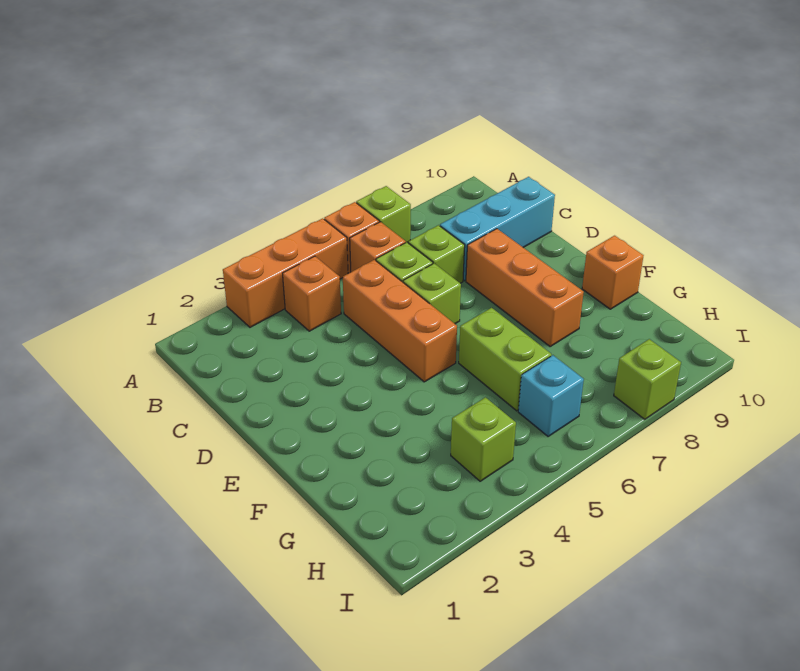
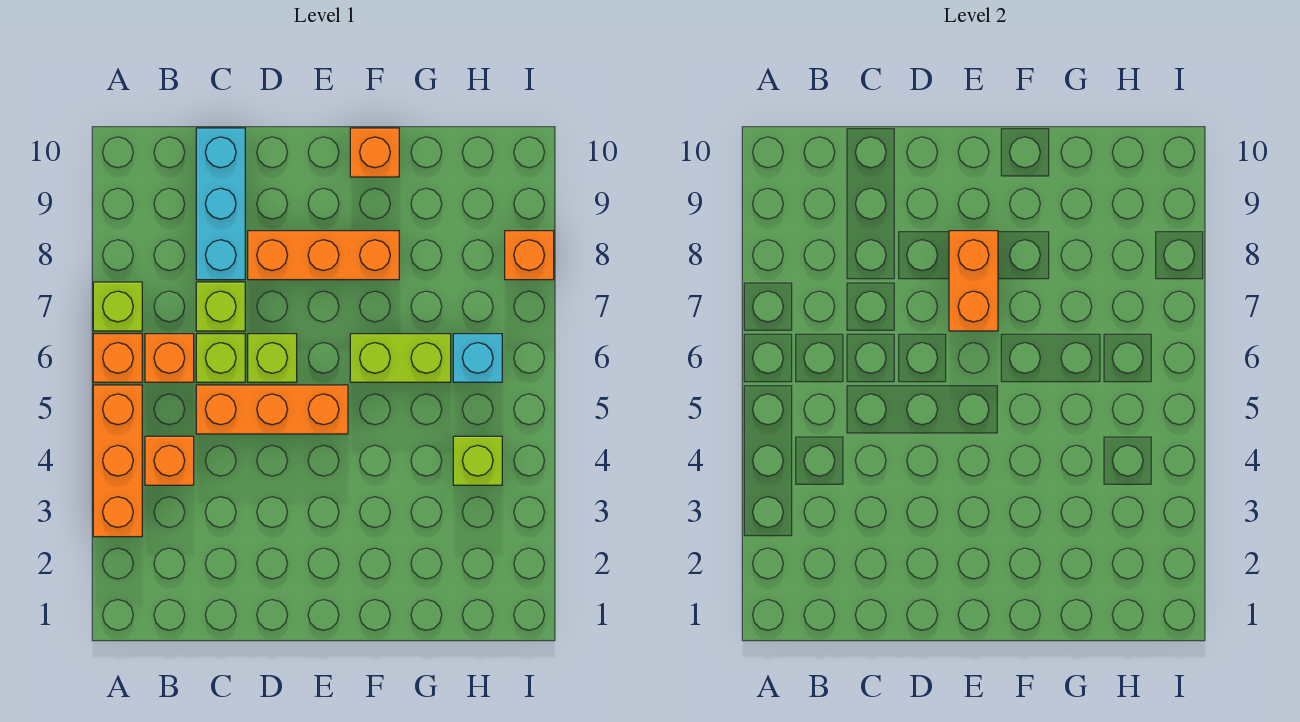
none -> orange 1x2 brick [949,231,998,331]
lime 1x1 brick [614,339,681,419] -> orange 1x1 brick [505,231,554,280]

